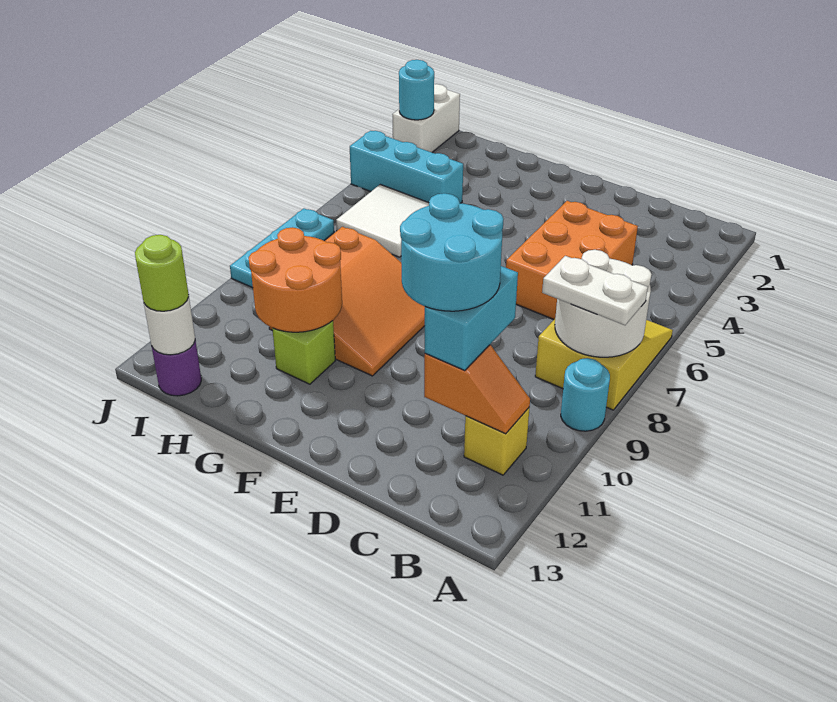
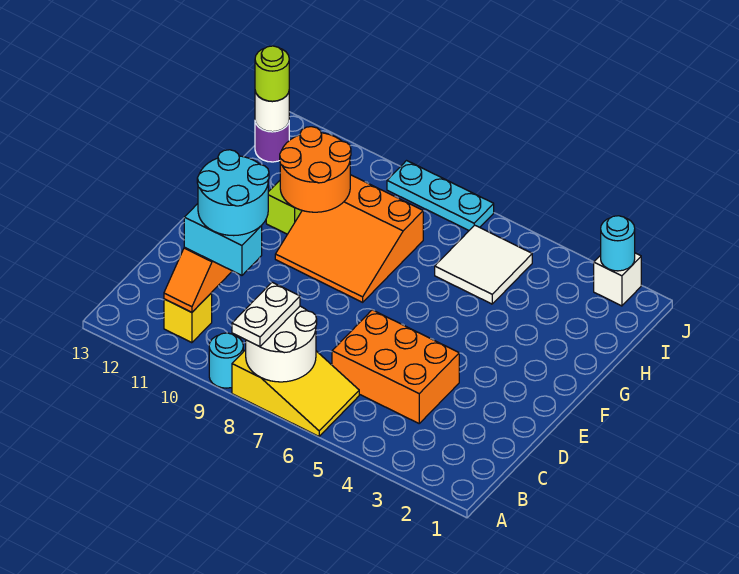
cyan 1x3 brick [350,131,463,203] -> none
white 1x2 brick [392,84,460,152] -> white 1x1 brick [594,253,641,306]

